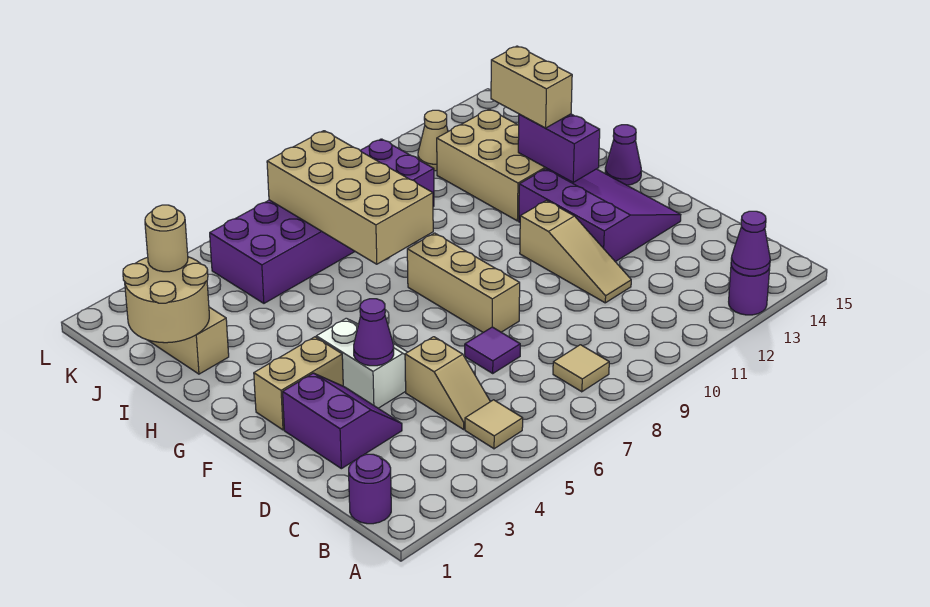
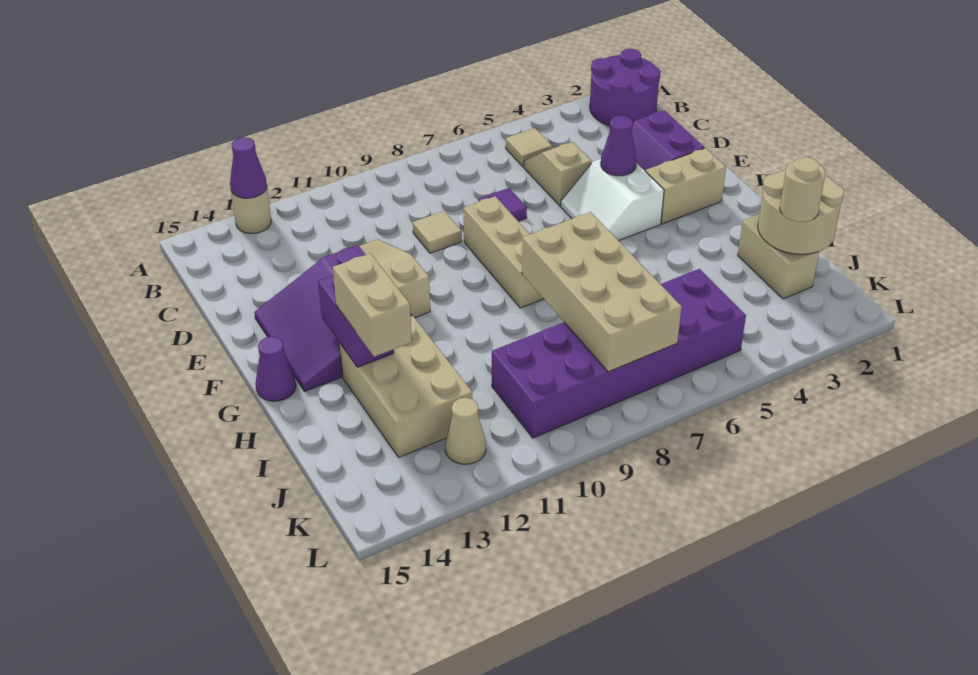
purple 1x1 round brick [729,266,770,315] -> tan 1x1 round brick [231,189,271,233]
purple 1x1 round brick [349,454,391,524] -> purple 2x2 round brick [590,49,661,126]
tan 1x1 tile [553,345,609,392] -> tan 1x1 tile moved to [413,211,462,253]

